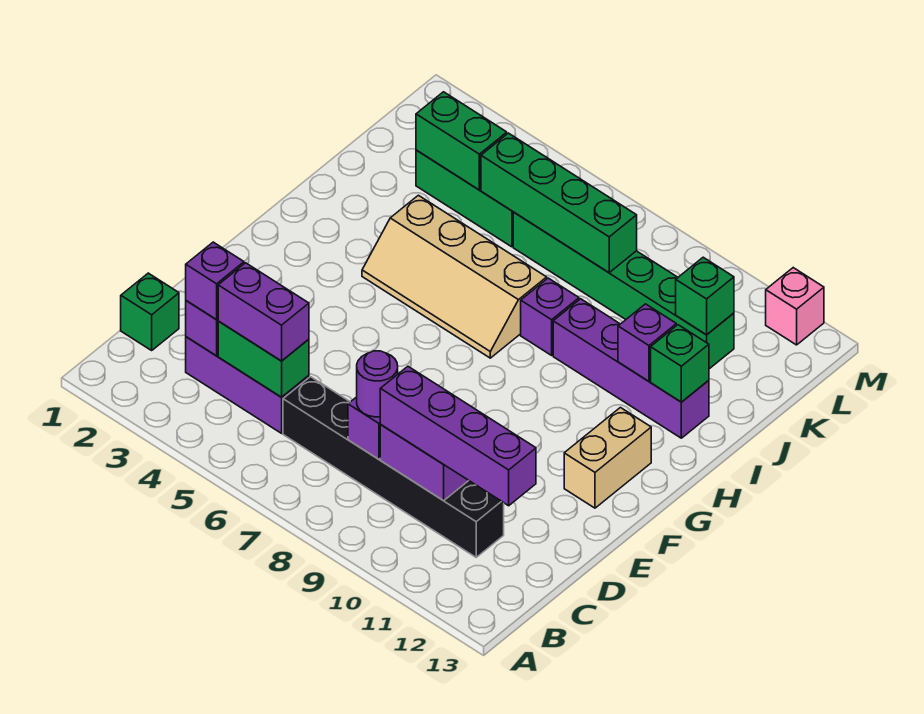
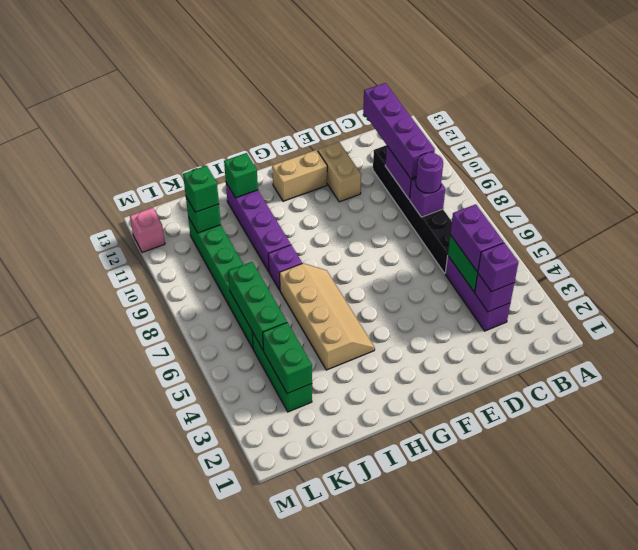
green 1x1 brick [121,273,179,350] -> green 1x1 brick moved to [183,166,219,212]
none -> tan 1x2 brick [317,142,361,202]
purple 1x1 brick [618,304,676,381] -> none
green 1x4 brick [481,133,637,273] -> green 1x3 brick [228,262,287,351]

